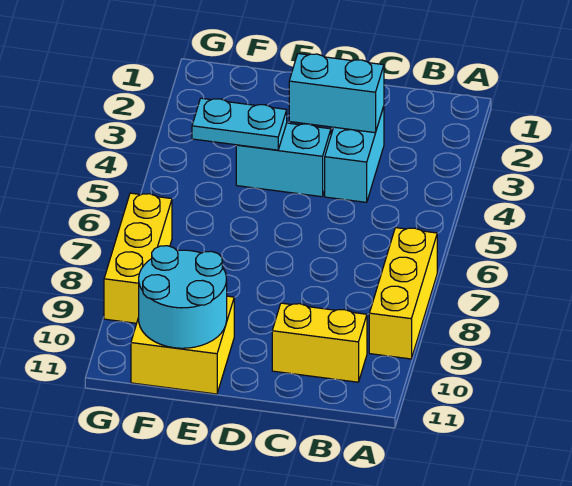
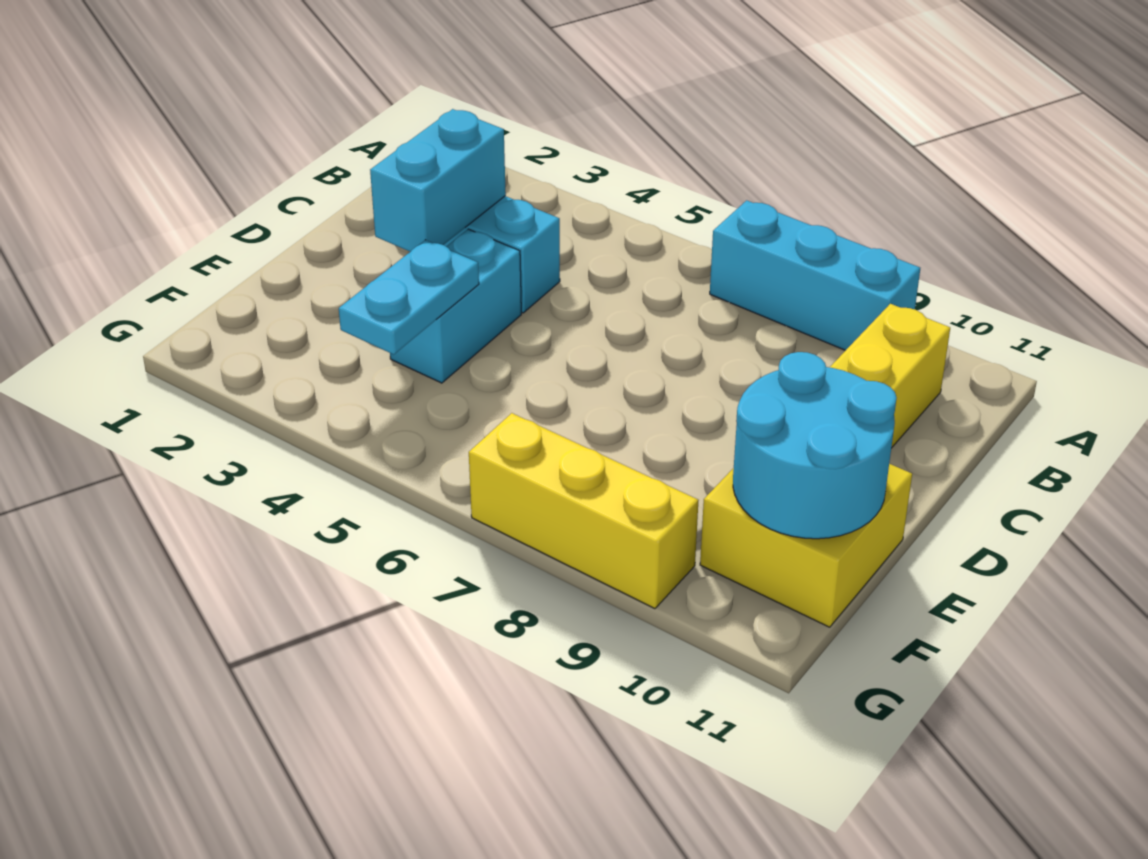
yellow 1x3 brick [369,228,437,359] -> cyan 1x3 brick [710,200,920,350]

